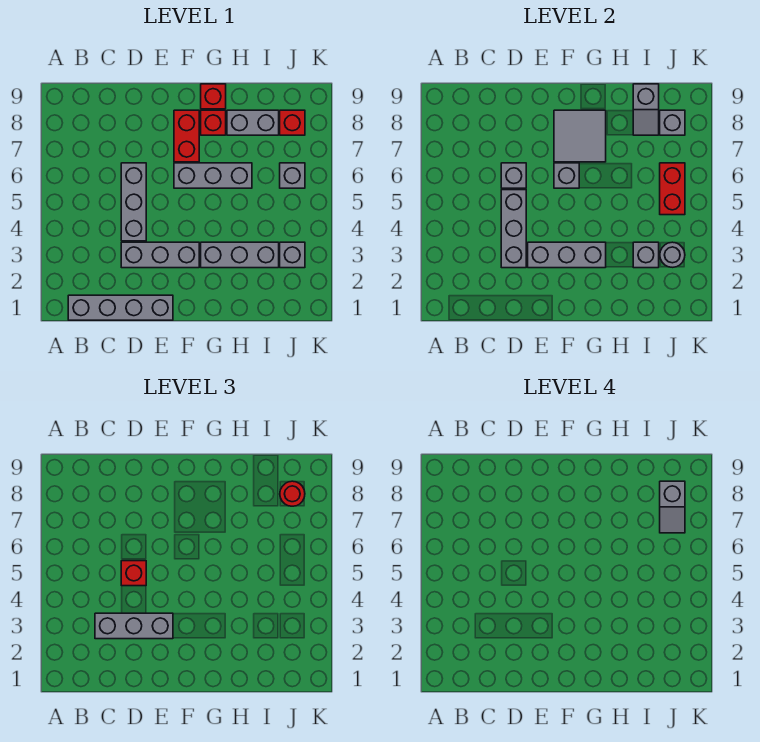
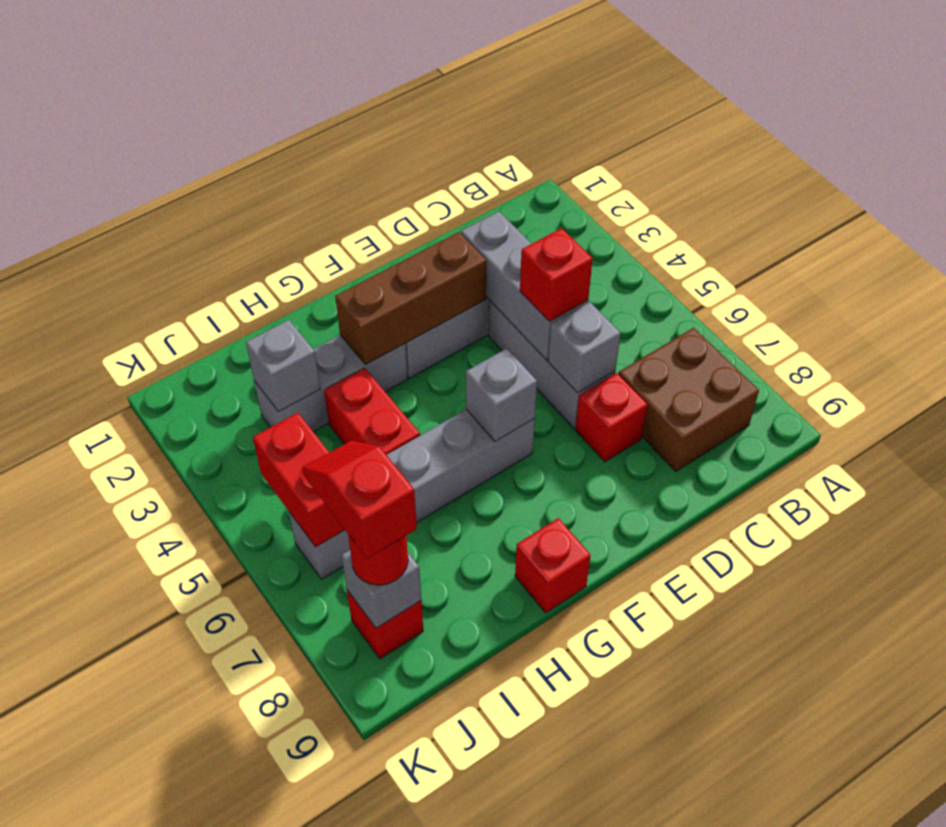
grey 1x4 brick [68,295,173,320] -> none
none -> brown 2x2 brick [619,328,759,471]
grey 1x3 brick [95,613,173,639] -> none
grey 1x3 brick [528,242,606,268] -> brown 1x3 brick [335,232,486,365]
red 1x2 brick [174,110,199,162] -> red 1x2 brick moved to [324,368,420,455]
grey 2x2 tile [554,110,606,162] -> none
red 1x1 brick [201,110,226,135] -> red 1x1 brick moved to [575,373,648,462]
grey 1x2 brick [227,110,279,135] -> none
grey 1x2 slope [633,84,659,135] -> none
grey 1x1 brick [280,242,305,268] -> none
grey 1x1 round brick [660,242,685,267] -> none
grey 1x2 slope [660,481,685,533] -> red 1x2 slope [302,441,417,559]

